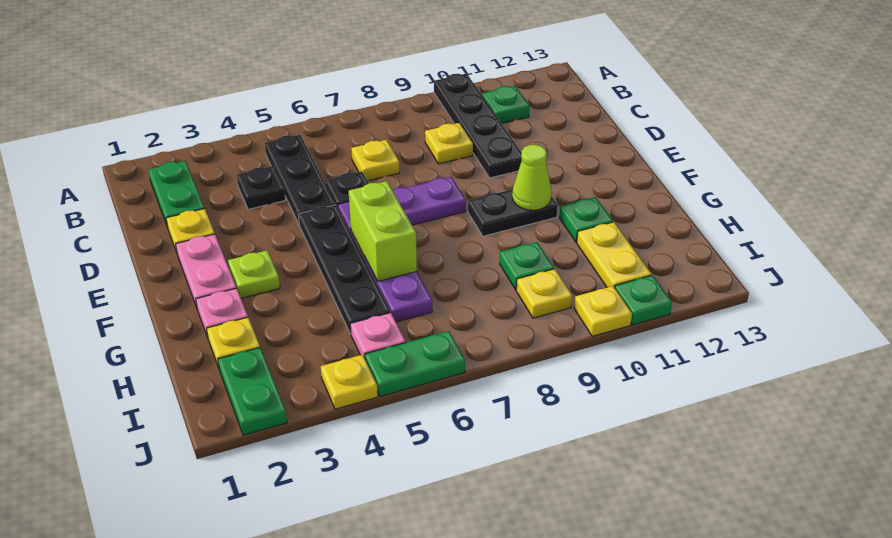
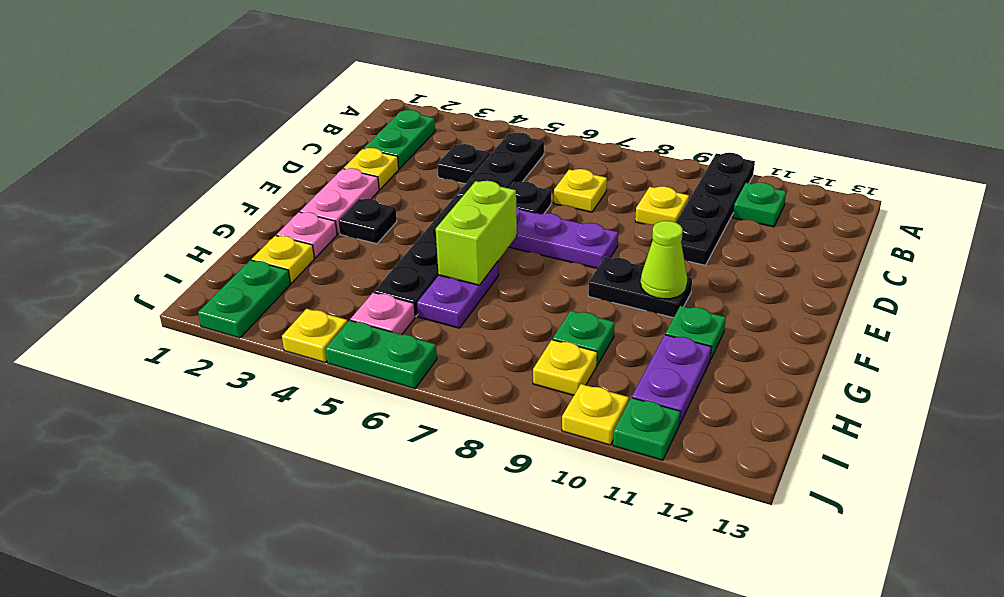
lime 1x1 plate [228,250,280,298] -> black 1x1 plate [338,199,397,244]
yellow 1x2 plate [577,222,652,288] -> purple 1x2 plate [632,335,711,425]

